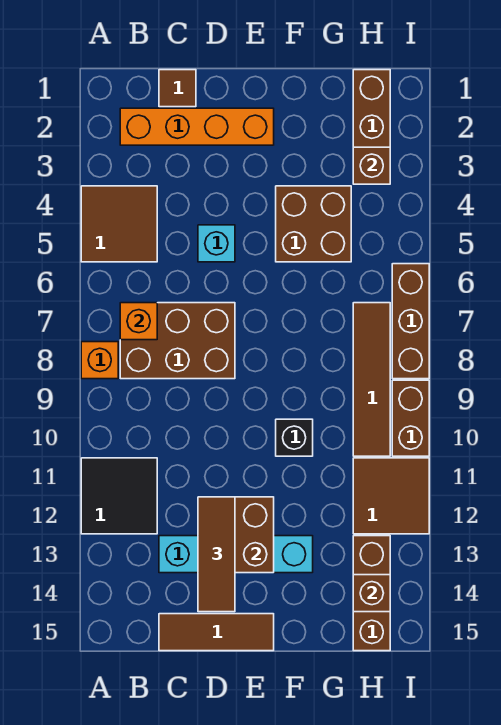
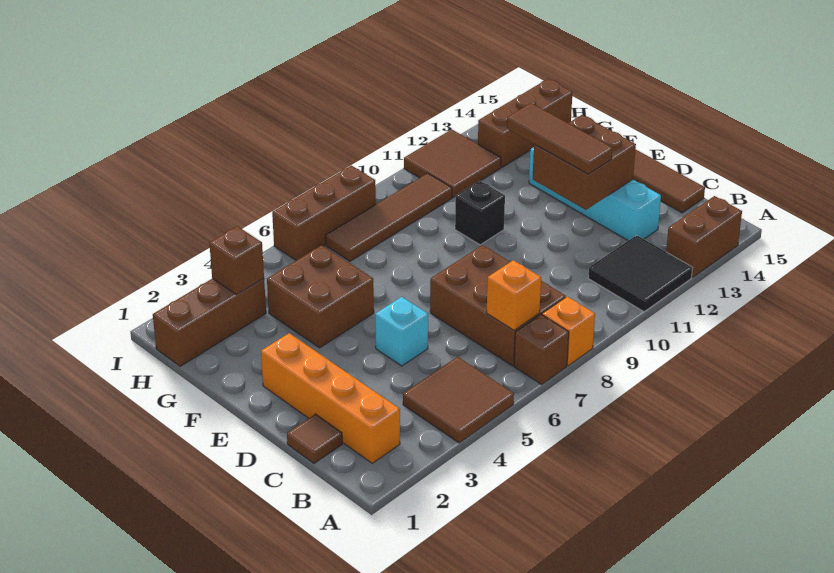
brown 1x3 tile [198,497,235,612] -> brown 1x3 tile turned to [507,103,612,174]
brown 1x1 brick [353,575,390,612] -> brown 1x1 brick moved to [514,315,569,384]
brown 1x2 brick [392,380,429,456] -> brown 1x2 brick moved to [666,196,742,277]

